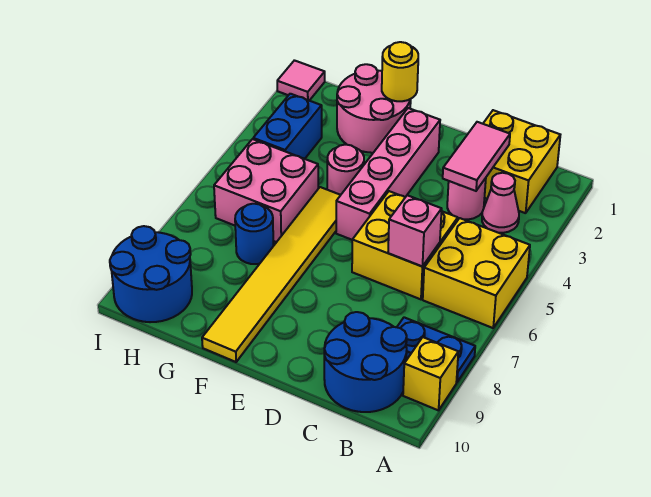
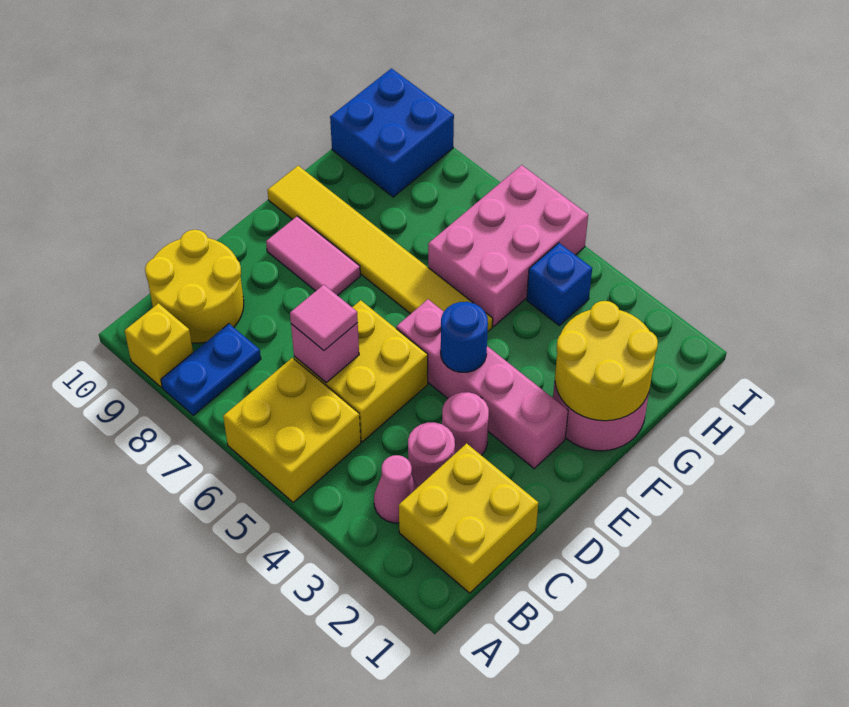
blue 2x2 round brick [324,312,407,412] -> yellow 2x2 round brick [145,230,244,343]
pink 1x2 tile [443,122,510,191] -> pink 1x2 tile moved to [266,216,360,296]
yellow 1x1 round brick [382,42,418,101] -> yellow 2x2 round brick [555,301,658,421]
pink 1x1 round brick [327,145,364,195] -> pink 1x1 round brick moved to [442,392,489,455]
pink 2x2 brick [214,139,318,242] -> pink 2x3 brick [428,165,588,326]
blue 1x1 round brick [235,204,274,264] -> blue 1x1 round brick moved to [441,302,488,372]
blue 1x2 brick [253,94,322,159] -> blue 1x1 brick [527,243,592,325]
blue 2x2 round brick [110,226,192,322] -> blue 2x2 brick [330,68,454,197]
pink 1x1 tile [277,60,325,101] -> pink 1x1 tile moved to [290,285,358,350]

